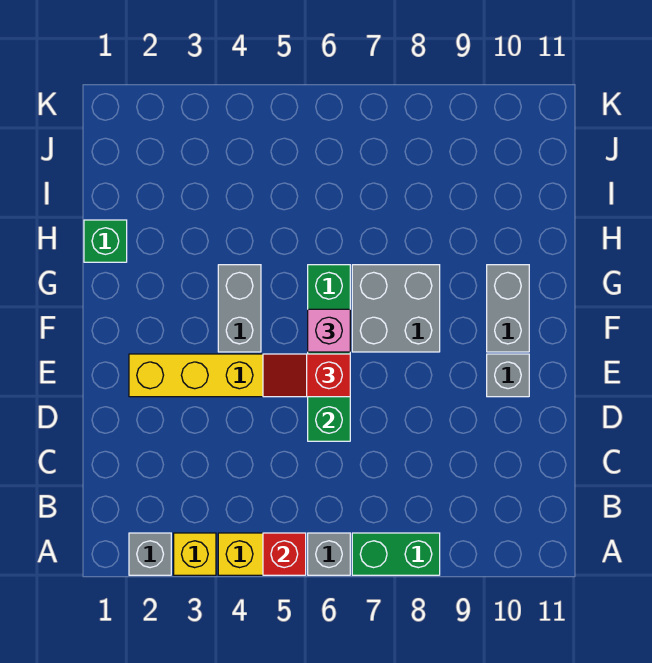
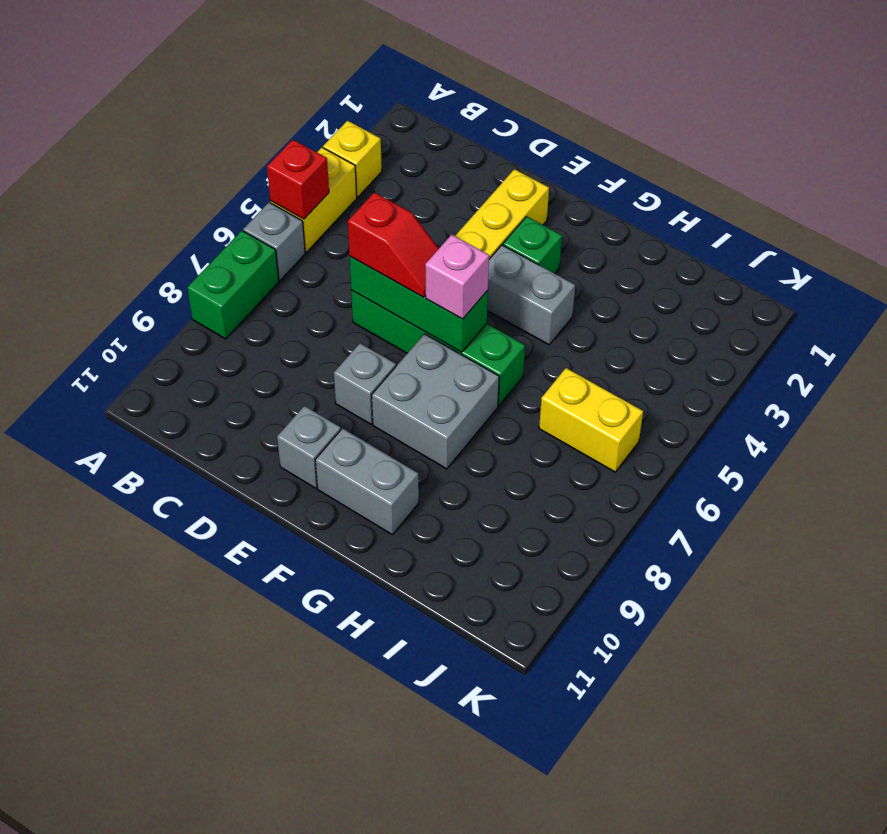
grey 1x1 brick [129,533,171,575] -> grey 1x1 brick moved to [334,343,396,424]
red 1x2 slope [263,354,350,397] -> red 1x2 slope turned to [348,192,439,297]
green 1x1 brick [84,220,127,262] -> green 1x1 brick moved to [503,216,562,273]
none -> yellow 1x2 brick [539,368,643,472]

